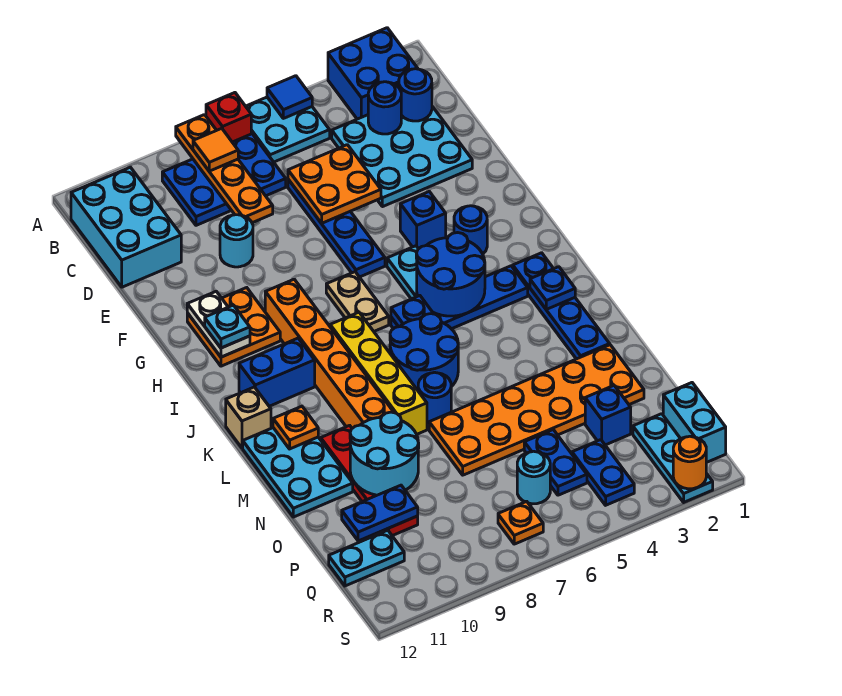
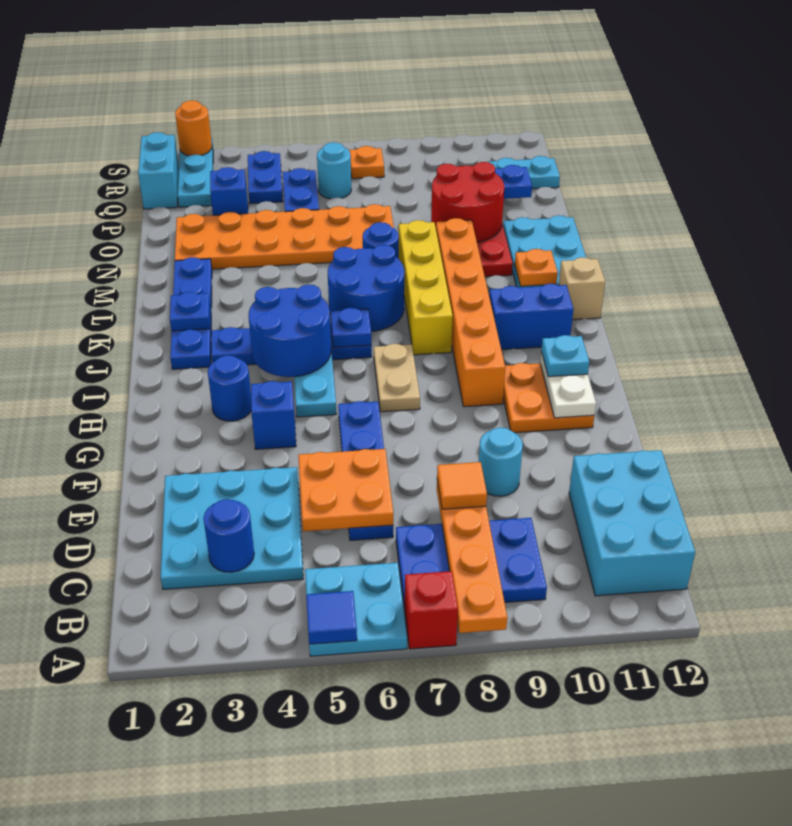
blue 2x2 brick [328,28,418,119] -> none
orange 1x1 tile [193,128,238,171] -> orange 1x1 tile moved to [437,462,487,509]
blue 1x1 round brick [399,69,432,121] -> none
cyan 2x2 round brick [350,412,419,495] -> red 2x2 round brick [431,162,504,242]

